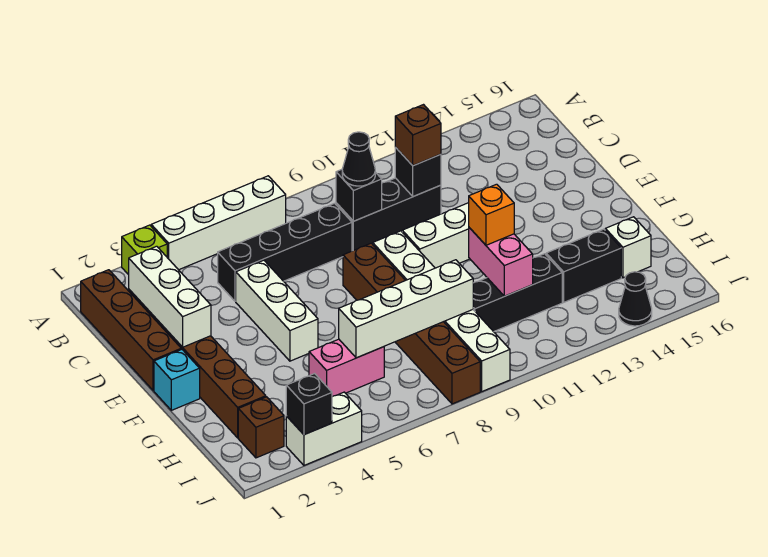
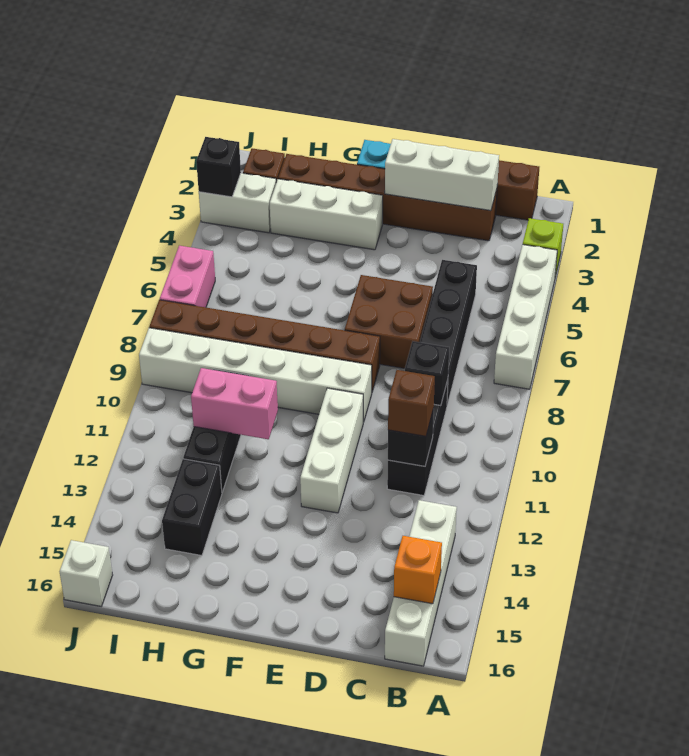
black 1x1 cone [342,132,375,186] -> none
white 1x3 brick [236,260,318,361] -> white 1x3 brick moved to [270,179,383,250]
none -> brown 2x2 brick [345,275,433,368]
orange 1x1 brick [469,184,514,245] -> orange 1x1 brick moved to [394,536,442,604]
pink 1x2 brick [309,339,384,397] -> pink 1x2 brick moved to [160,246,215,307]
white 1x4 brick [339,260,473,358] -> white 1x4 brick moved to [385,500,457,666]
white 1x1 brick [605,217,651,278] -> white 1x1 brick moved to [60,540,113,606]
white 1x2 brick [286,392,362,465] -> white 1x2 brick turned to [199,173,276,233]
black 1x1 cone [619,272,652,326] -> none

